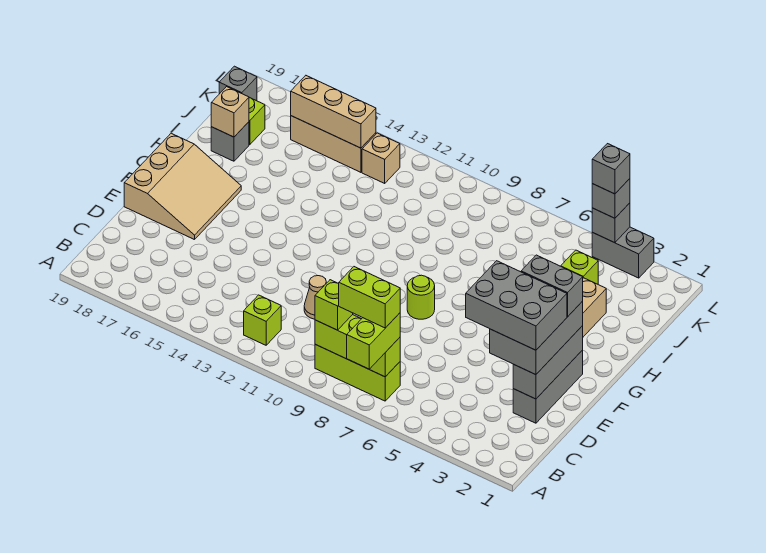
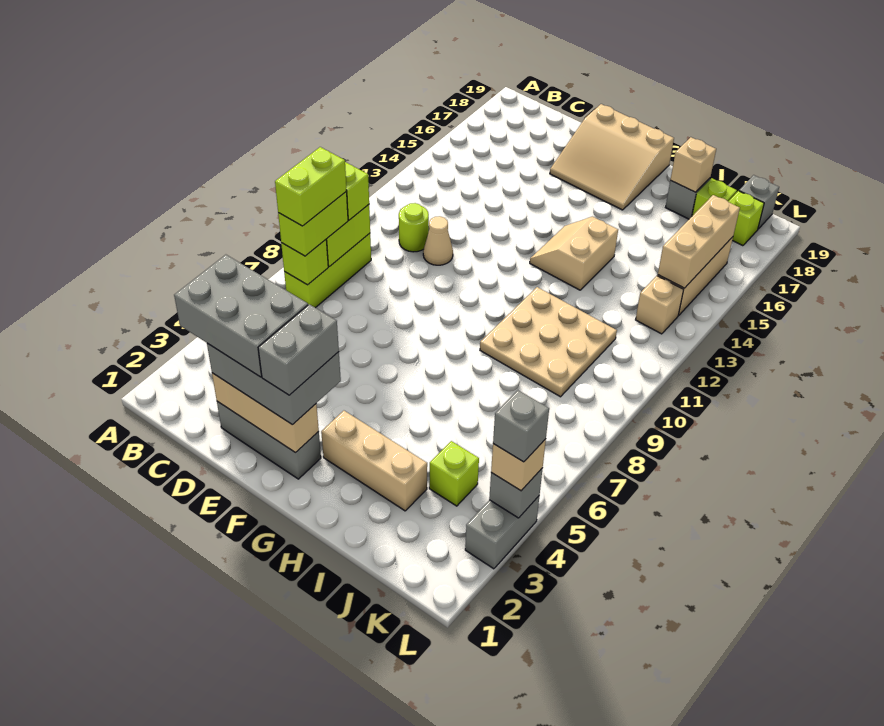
lime 1x2 brick [347,313,400,369] -> lime 1x2 brick turned to [278,192,348,256]
lime 1x1 brick [244,295,281,345] -> lime 1x1 brick moved to [728,191,764,246]
grey 1x3 brick [513,326,583,399] -> tan 1x3 brick [212,373,319,453]
grey 2x3 brick [466,261,567,350] -> grey 2x3 brick turned to [174,255,308,377]
lime 1x1 round brick [407,275,435,319] -> lime 1x1 round brick moved to [399,203,429,252]
none -> tan 2x2 slope [530,217,618,290]
none -> tan 3x3 plate [480,287,617,397]
grey 1x1 brick [592,179,630,218] -> tan 1x1 brick [491,439,546,491]

